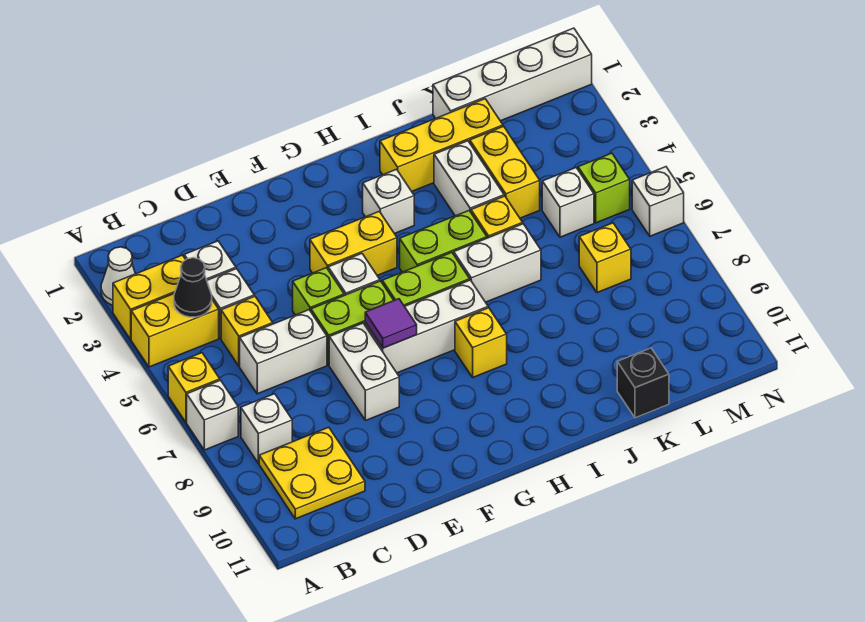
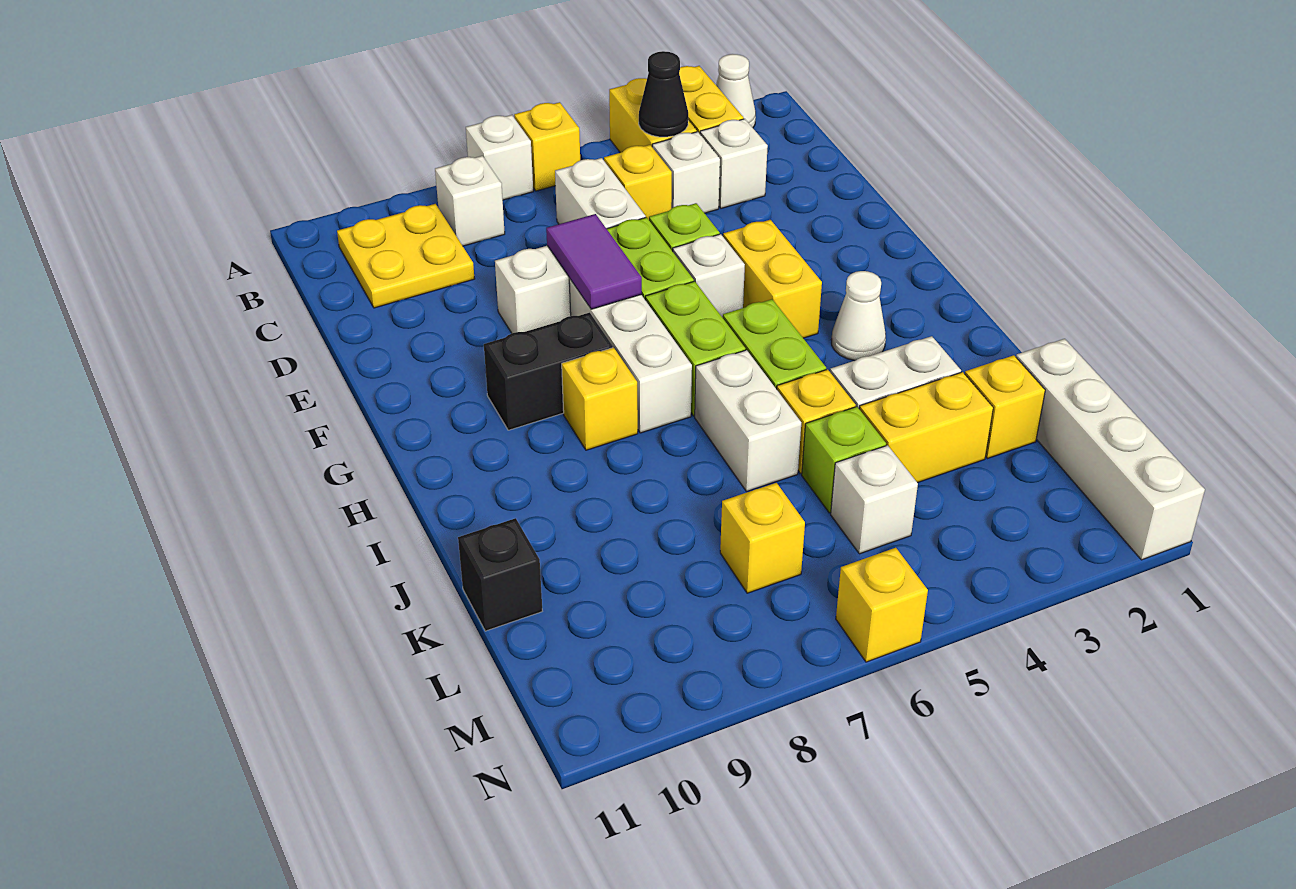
purple 1x1 tile [365,299,417,348] -> purple 1x2 tile [546,214,642,309]
none -> black 1x2 brick [484,313,613,430]
white 1x1 brick [363,169,414,234] -> white 1x1 cone [831,271,886,361]
yellow 1x3 brick [380,99,503,191] -> yellow 1x1 brick [965,355,1045,459]
lime 1x1 brick [578,153,630,223] -> lime 1x1 brick moved to [802,407,886,513]
white 1x1 brick [632,167,684,236] -> yellow 1x1 brick [836,548,928,662]

